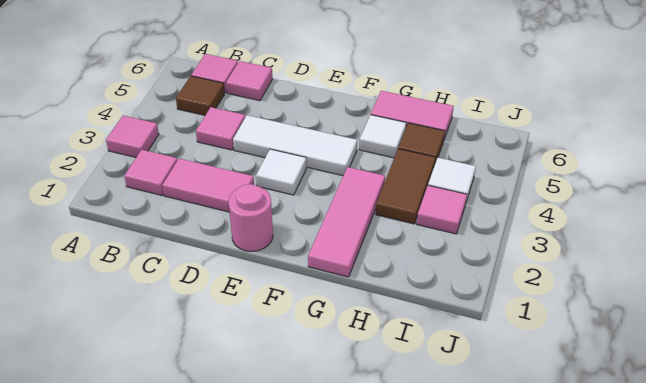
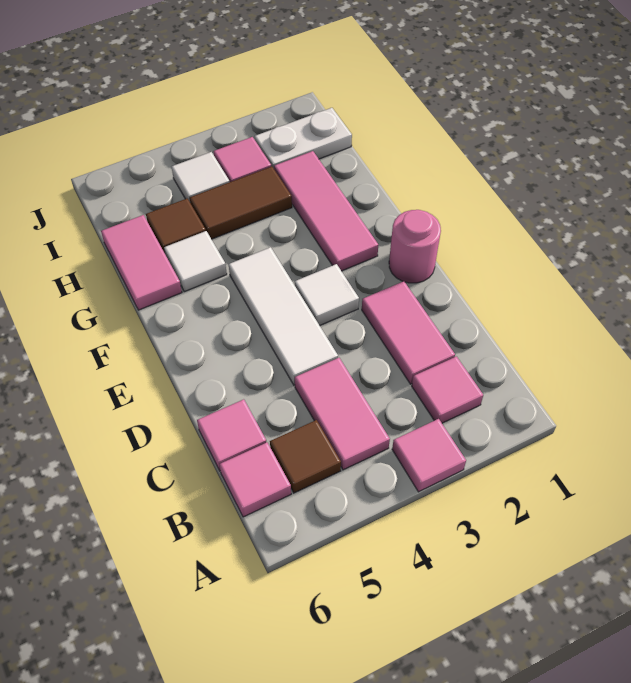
pink 1x1 tile [196,107,245,150] -> pink 1x2 tile [295,358,390,470]
pink 1x3 tile [308,167,385,277] -> pink 1x3 tile turned to [274,151,378,271]
none -> white 1x2 plate [255,108,352,168]

